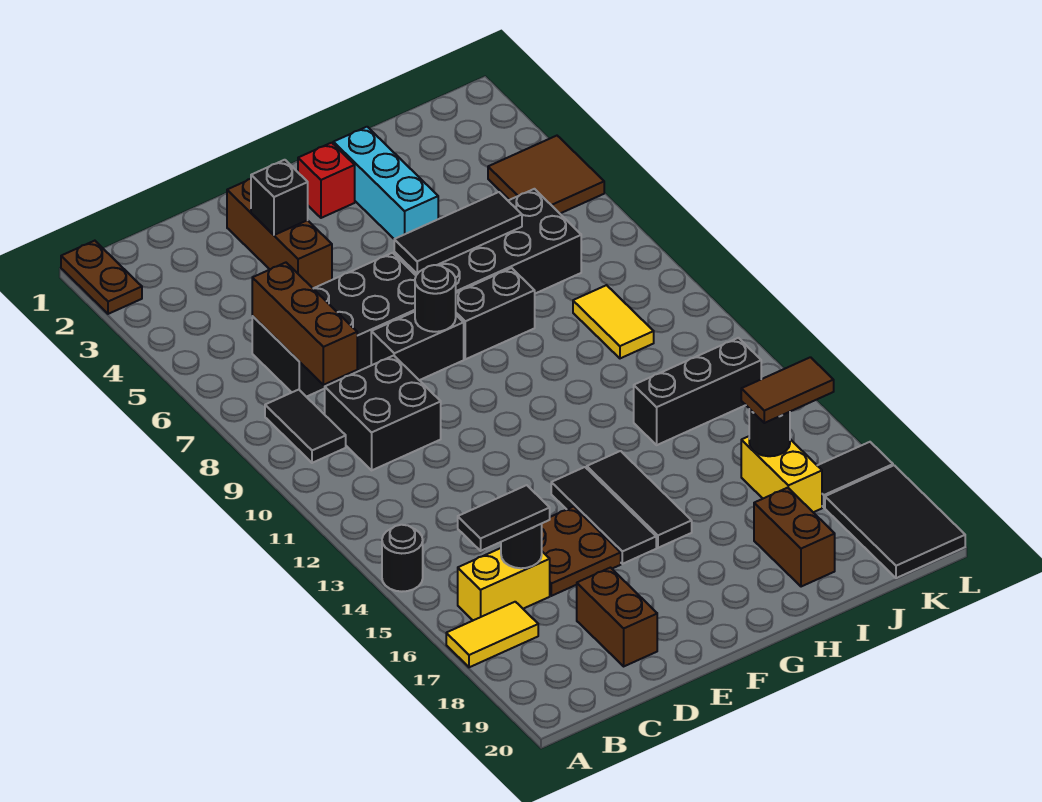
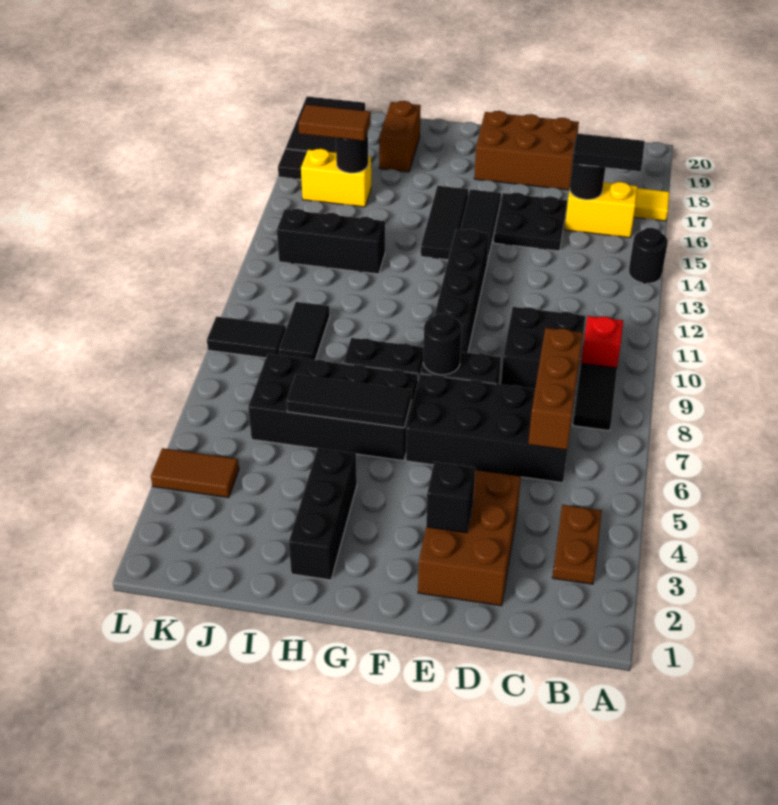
brown 1x2 plate [61,241,142,314] -> brown 1x2 plate moved to [552,505,602,584]
brown 2x2 plate [542,507,621,596] -> black 2x2 plate [493,193,567,251]
brown 1x2 brick [577,568,657,666] -> brown 2x3 brick [474,111,579,190]
brown 1x3 brick [227,179,332,288] -> brown 2x3 brick [418,470,521,606]
none -> black 1x4 brick [434,229,489,353]
red 1x1 brick [298,143,355,218] -> red 1x1 brick moved to [581,316,623,368]
cyan 1x3 brick [333,127,438,239] -> black 1x3 brick [289,448,357,580]
yellow 1x2 tile [573,285,654,358] -> black 1x2 tile [279,302,330,360]
yellow 1x2 brick [741,436,822,512] -> yellow 1x2 brick turned to [301,149,371,207]
brown 2x2 tile [488,136,604,213] -> brown 1x2 tile [151,448,239,498]
none -> black 1x2 tile [207,317,286,358]

